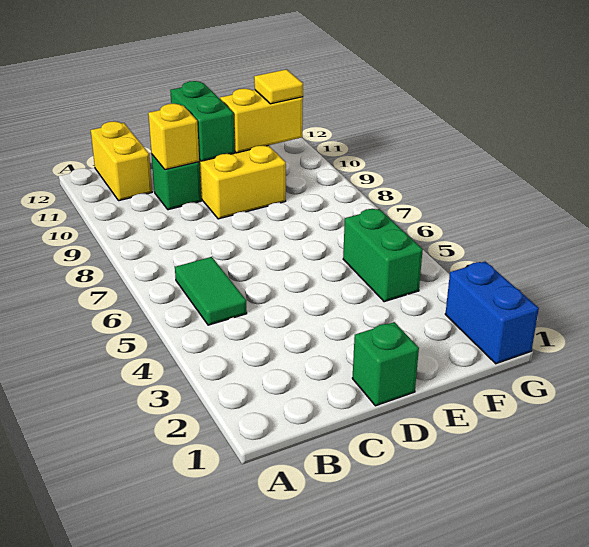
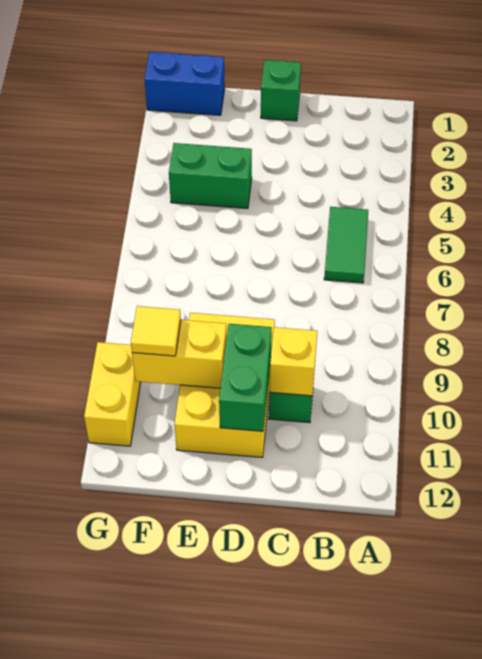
yellow 1x2 brick [91,121,152,201] -> yellow 1x2 brick moved to [84,342,141,446]
green 1x2 brick [343,209,423,302] -> green 1x2 brick turned to [169,143,252,209]
blue 1x2 brick [445,261,539,364] -> blue 1x2 brick turned to [145,52,225,115]

